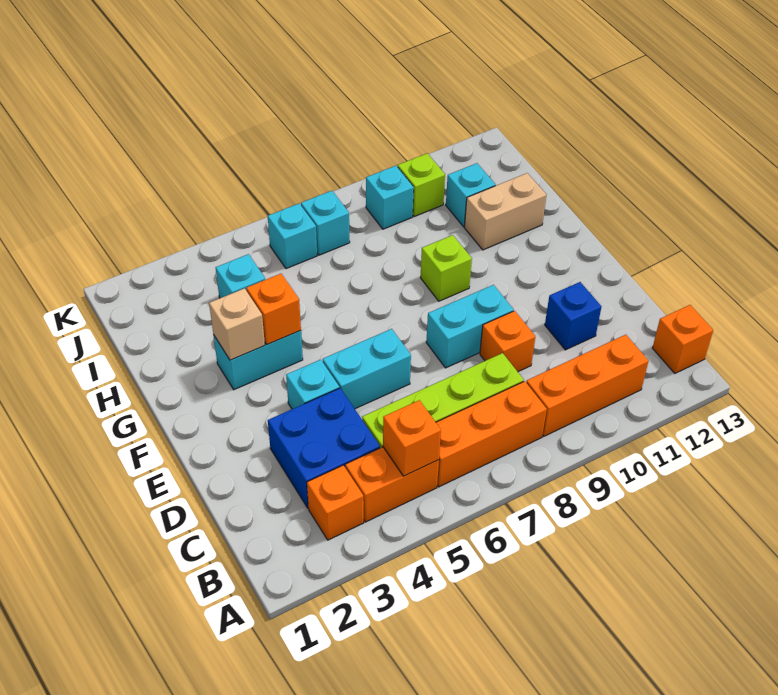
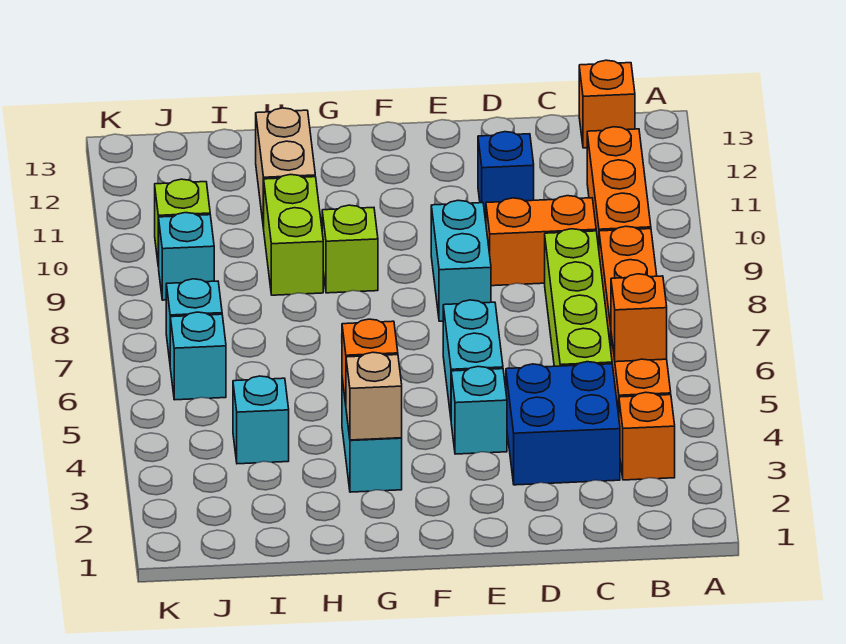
orange 1x1 brick [480,311,535,372] -> orange 1x2 brick [486,196,596,286]
none -> lime 1x2 brick [264,175,323,295]
cyan 1x1 brick [446,163,496,227] -> none

